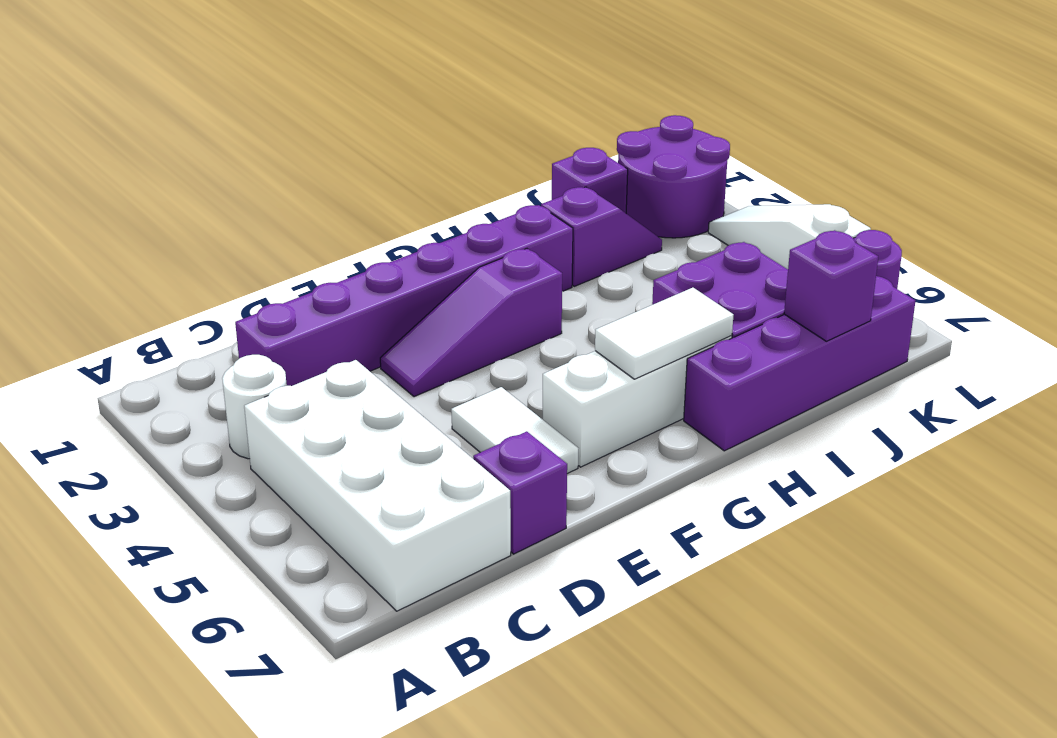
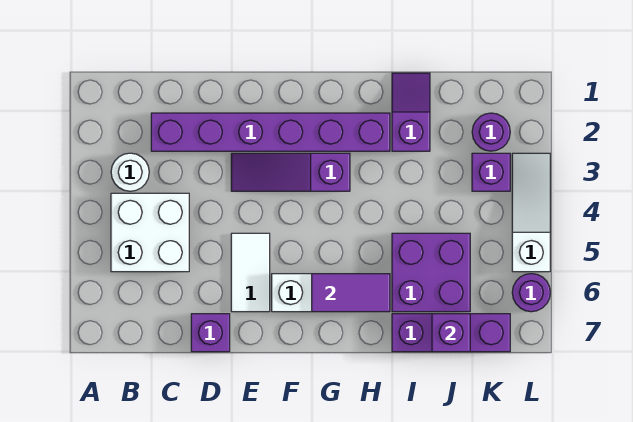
white 2x4 brick [244,360,511,611] -> white 2x2 brick [111,193,189,272]
white 1x2 tile [595,288,733,379] -> purple 1x2 tile [312,274,390,312]
purple 1x4 brick [684,276,915,451] -> purple 1x3 brick [392,314,510,352]
purple 1x2 slope [541,187,662,286] -> purple 1x2 slope turned to [392,73,430,151]
purple 1x1 brick [552,148,628,213] -> purple 1x1 brick moved to [472,153,510,191]
purple 2x2 round brick [617,115,730,238] -> purple 1x1 round brick [472,113,510,151]

